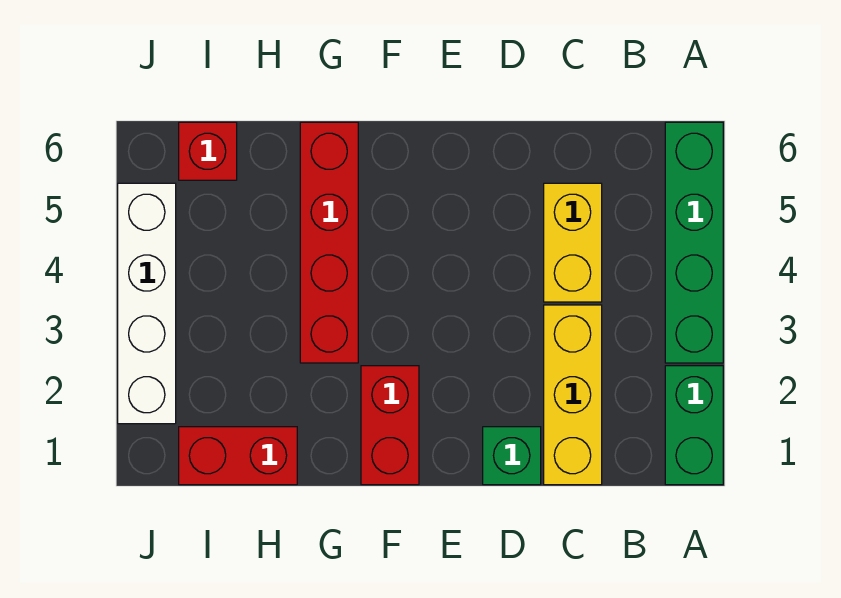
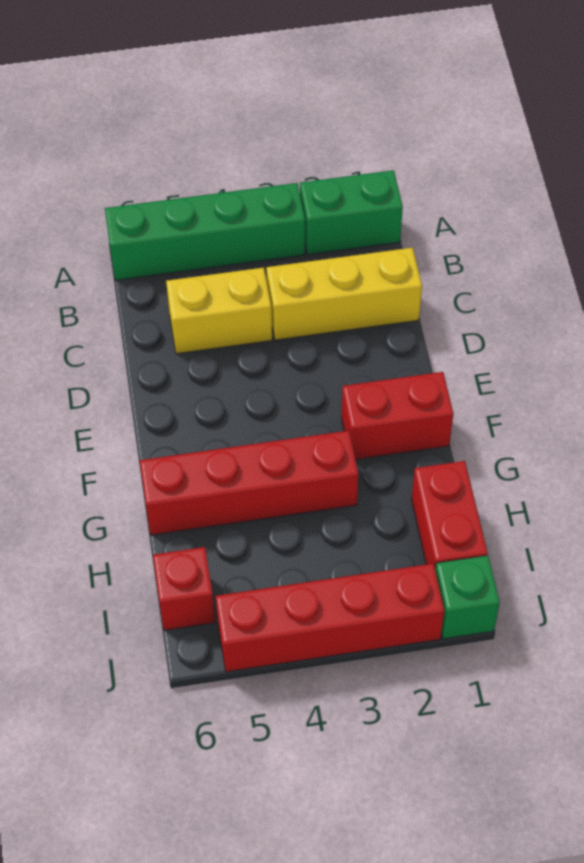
green 1x1 brick [483,427,541,485] -> green 1x1 brick moved to [435,555,500,639]
white 1x4 brick [118,183,176,424] -> red 1x4 brick [216,564,444,672]

